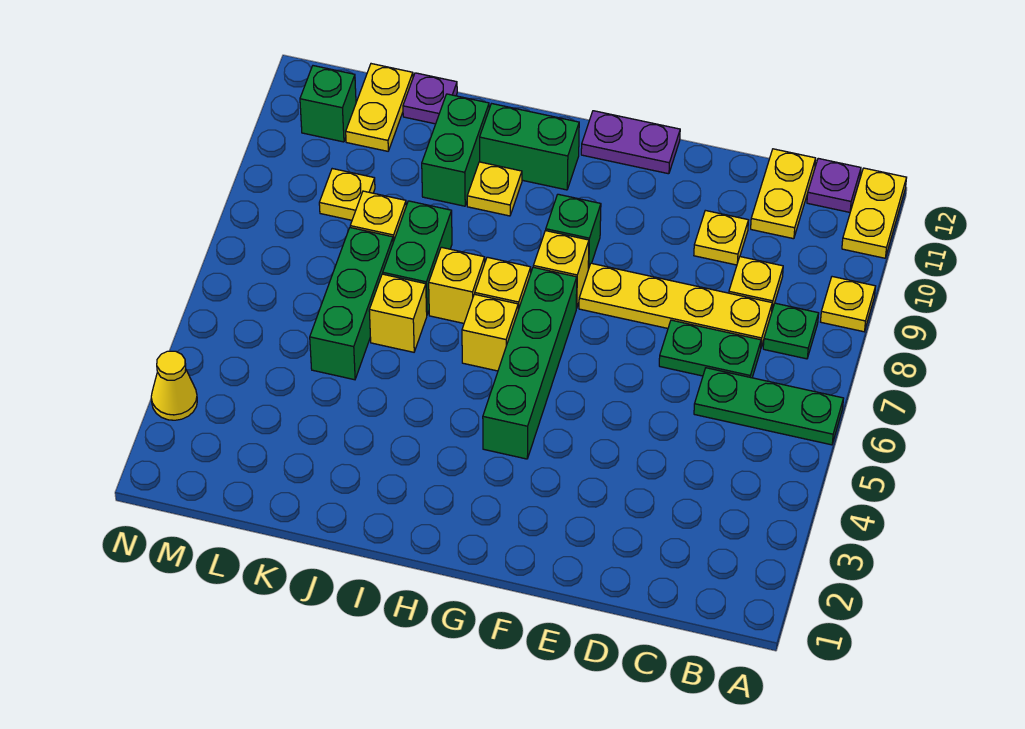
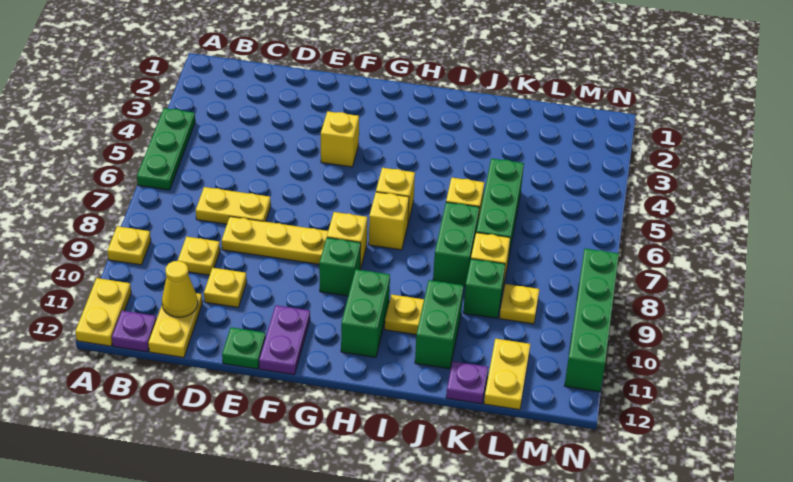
green 1x3 plate [694,368,844,445] -> green 1x3 plate turned to [137,108,195,190]
green 1x1 plate [763,303,819,359] -> green 1x1 plate moved to [222,327,266,369]
green 1x2 plate [659,320,761,378] -> yellow 1x2 plate [196,187,271,224]
yellow 1x4 plate [579,263,772,347] -> yellow 1x3 plate [222,217,328,264]
purple 1x2 plate [581,111,680,174] -> purple 1x2 plate turned to [259,305,310,375]
green 1x4 brick [483,267,577,459] -> green 1x4 brick moved to [565,249,619,392]
green 1x2 brick [480,104,579,190] -> green 1x2 brick turned to [341,269,390,357]
yellow 1x1 brick [429,247,485,323] -> yellow 1x1 brick moved to [321,111,359,167]
green 1x1 brick [300,66,356,142] -> green 1x1 brick moved to [463,259,505,318]
yellow 1x1 cone [151,351,197,420] -> yellow 1x1 cone moved to [162,261,198,317]

